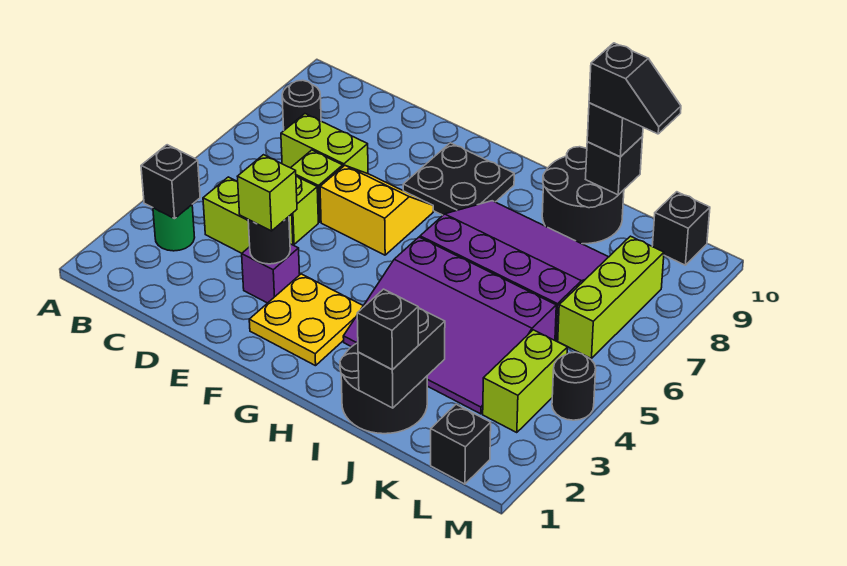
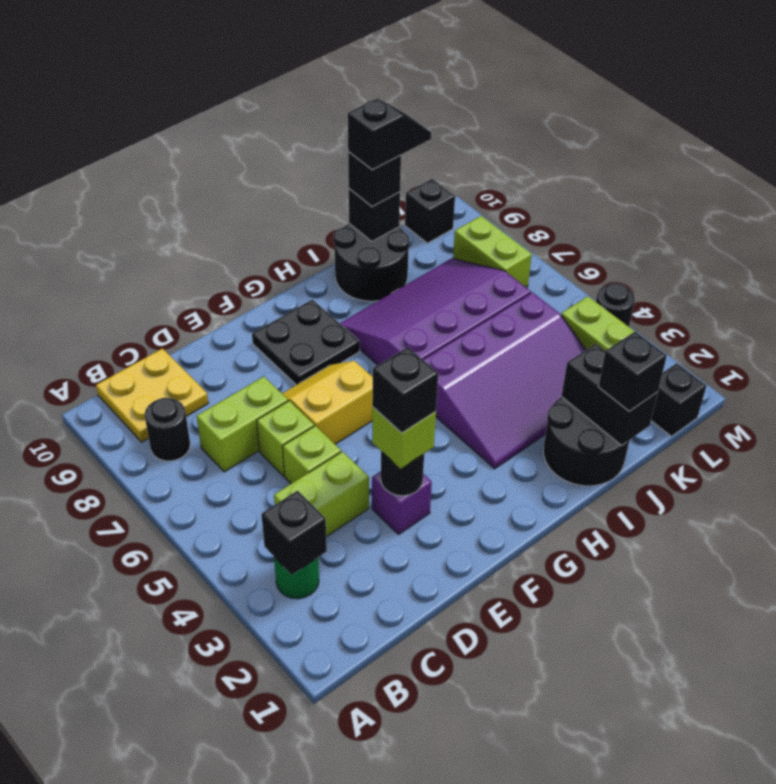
none -> black 1x1 brick [372,347,438,433]
yellow 2x2 plate [249,274,363,366] -> yellow 2x2 plate moved to [96,349,208,442]
lime 1x3 brick [558,236,664,358] -> lime 1x2 brick [453,216,532,288]

